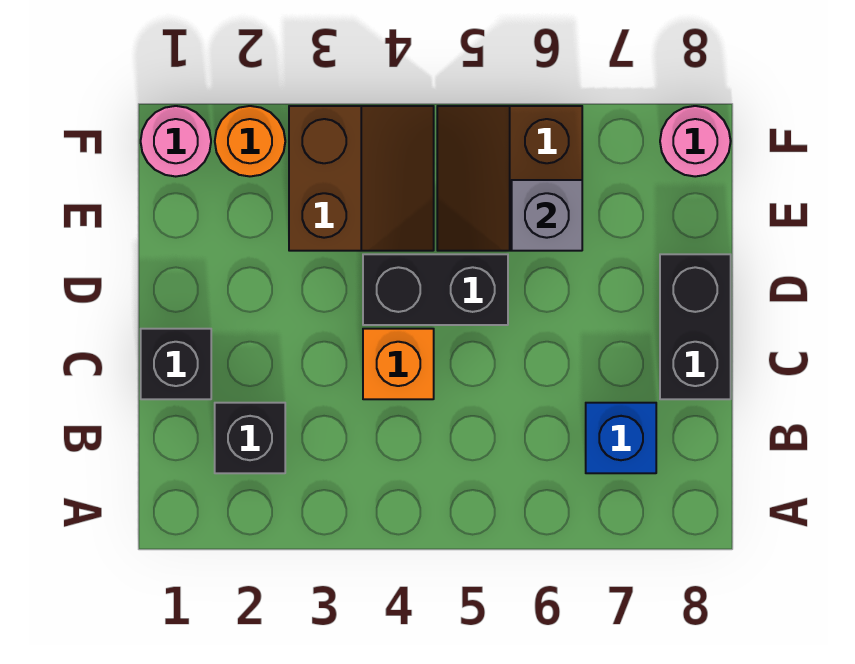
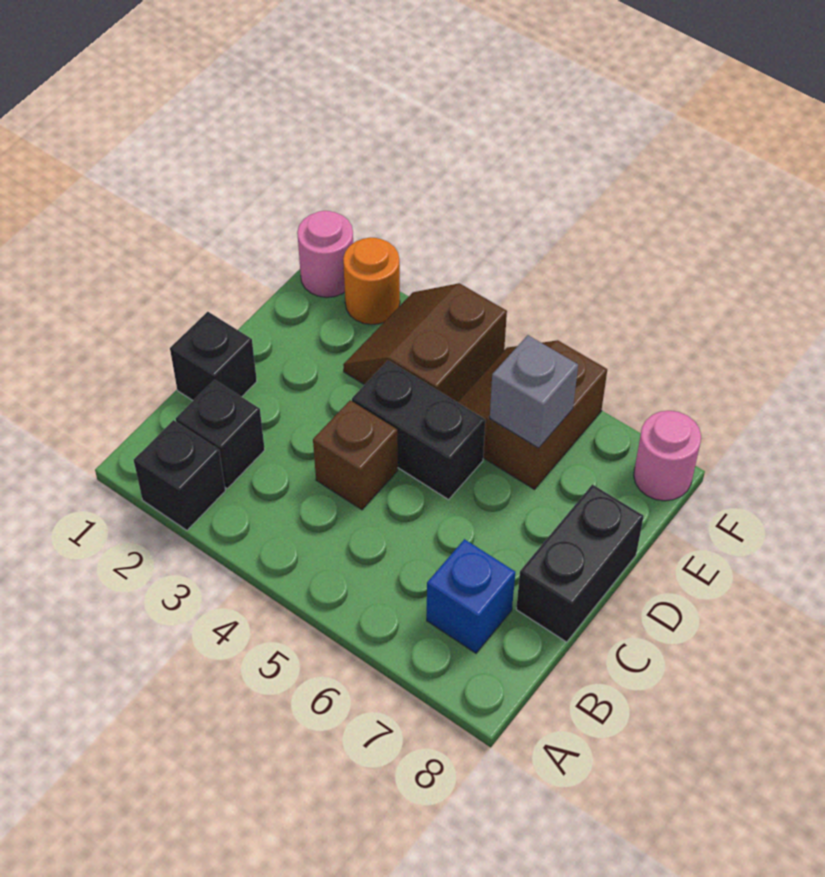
none -> black 1x1 brick [134,420,225,530]
orange 1x1 brick [363,329,434,399] -> brown 1x1 brick [313,400,398,510]
brown 2x2 slope [289,106,434,251] -> brown 2x2 slope turned to [343,283,507,402]

